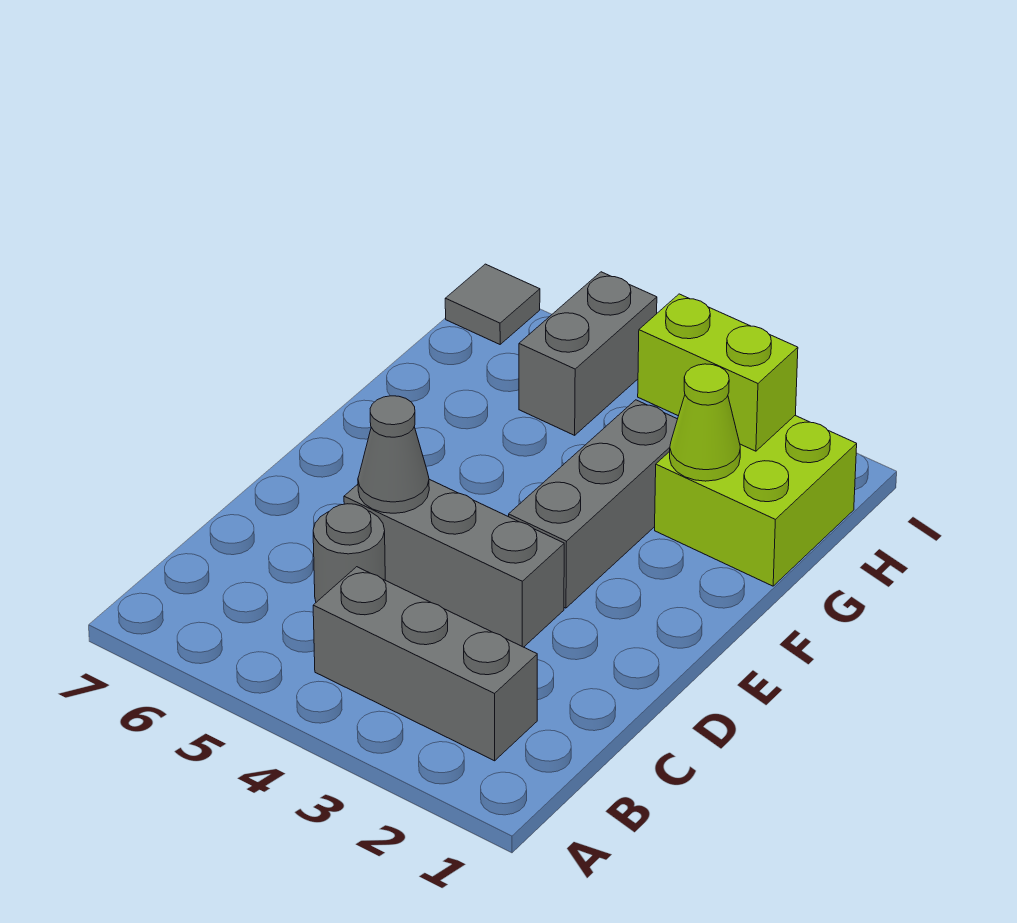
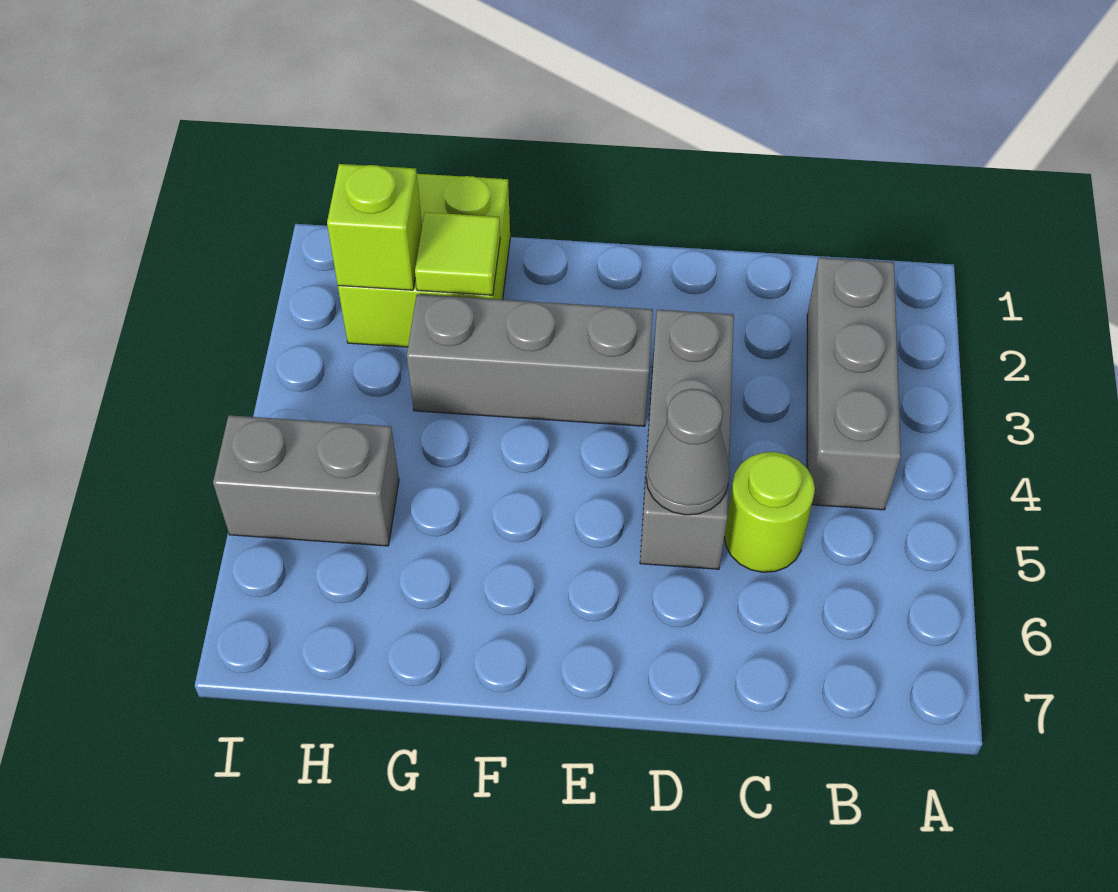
grey 1x1 round brick [313,504,385,602] -> lime 1x1 round brick [724,452,815,572]
lime 1x1 cone [670,364,740,481] -> lime 1x1 tile [415,212,500,295]
lime 1x2 brick [638,294,798,451] -> lime 1x1 brick [327,164,422,290]
grey 1x1 tile [445,264,540,344] -> none

